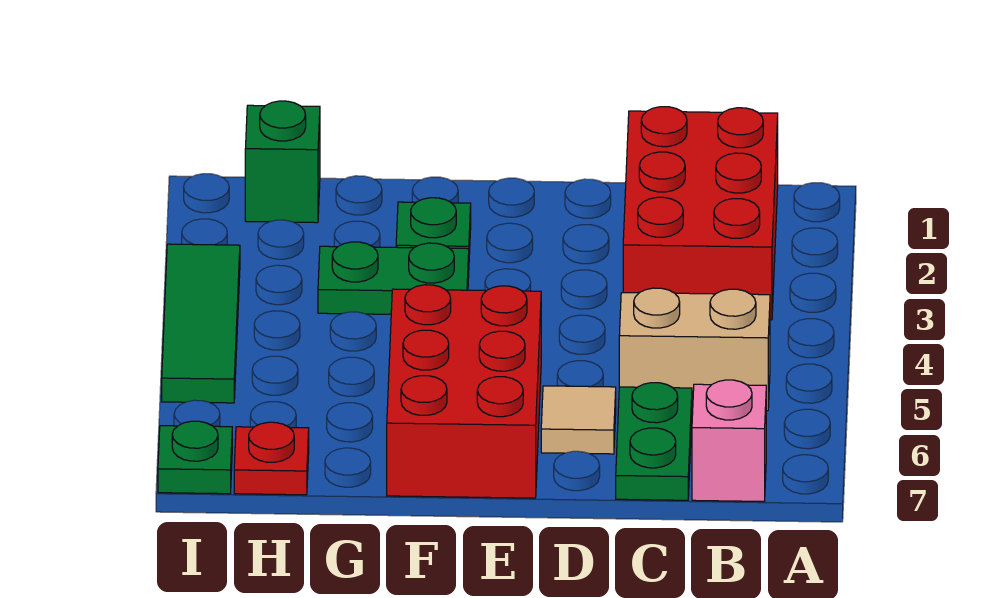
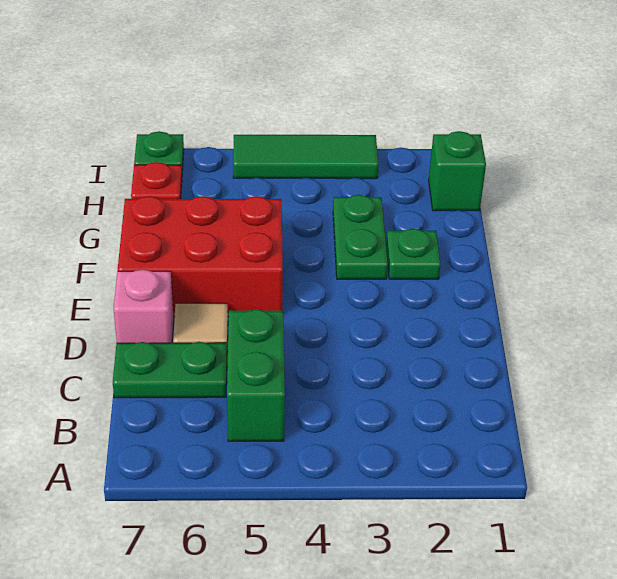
red 2x3 brick [623,107,778,320] -> none
tan 1x2 brick [619,288,770,411] -> green 1x2 brick [227,309,285,441]
pink 1x1 brick [692,380,766,501] -> pink 1x1 brick moved to [114,270,174,343]

